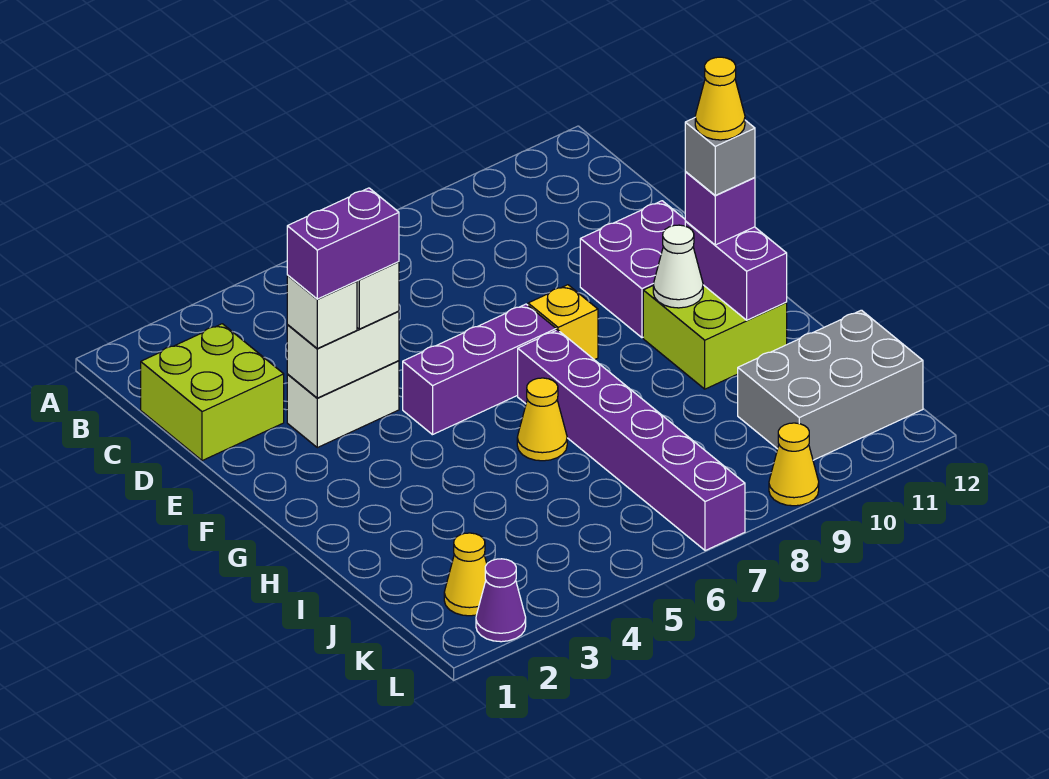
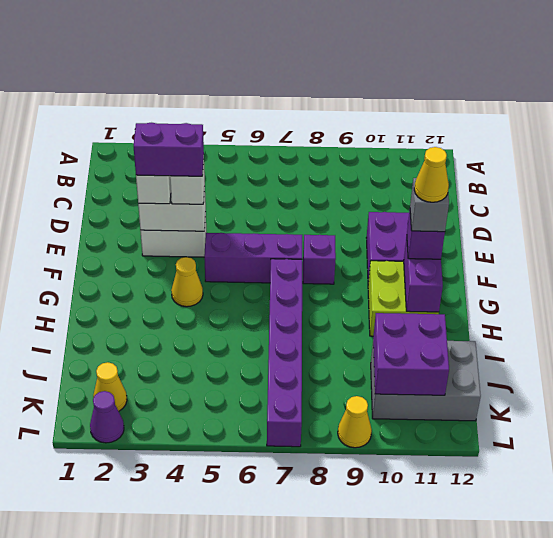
lime 2x2 brick [141,324,284,461] -> none
yellow 1x1 brick [528,285,598,360] -> purple 1x1 brick [303,235,336,284]
white 1x1 cone [653,225,703,308] -> none
yellow 1x1 cone [517,378,567,461] -> yellow 1x1 cone moved to [171,257,203,307]
none -> purple 2x2 brick [373,313,449,395]

